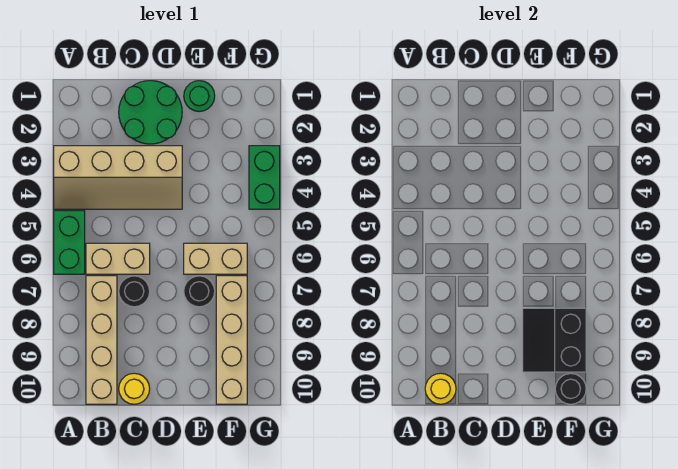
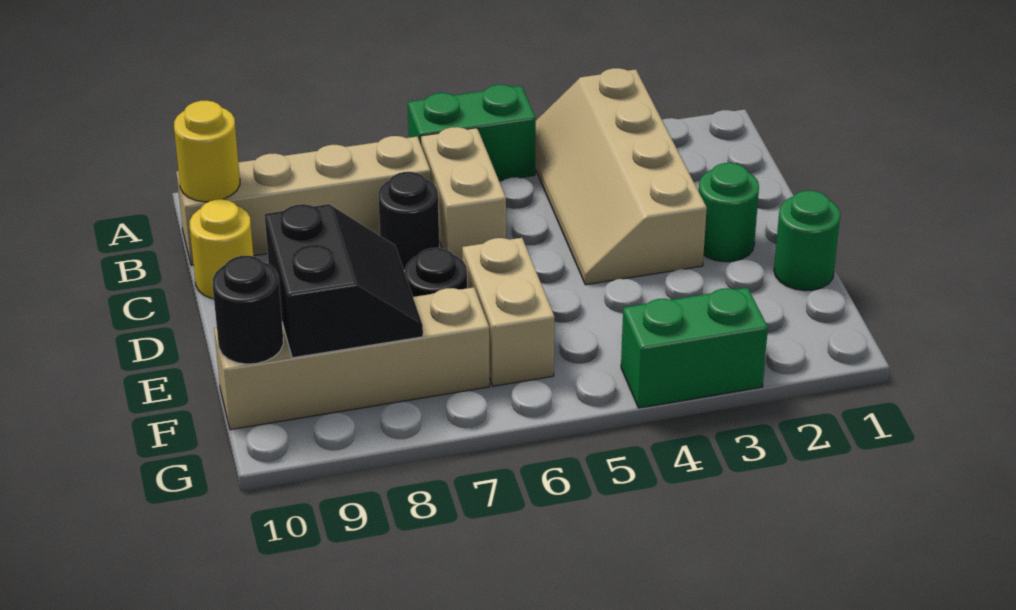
green 2x2 round brick [119,81,182,144] -> green 1x1 round brick [699,163,759,262]
black 2x2 slope [523,308,586,372] -> black 2x2 slope turned to [265,204,423,358]

